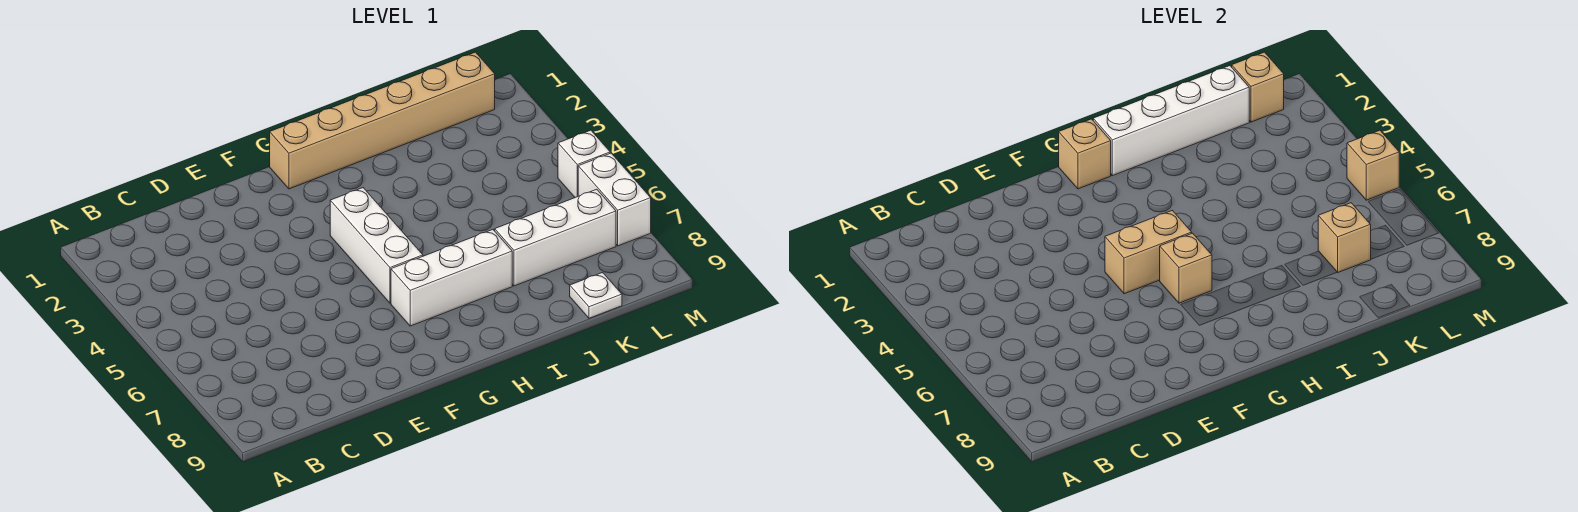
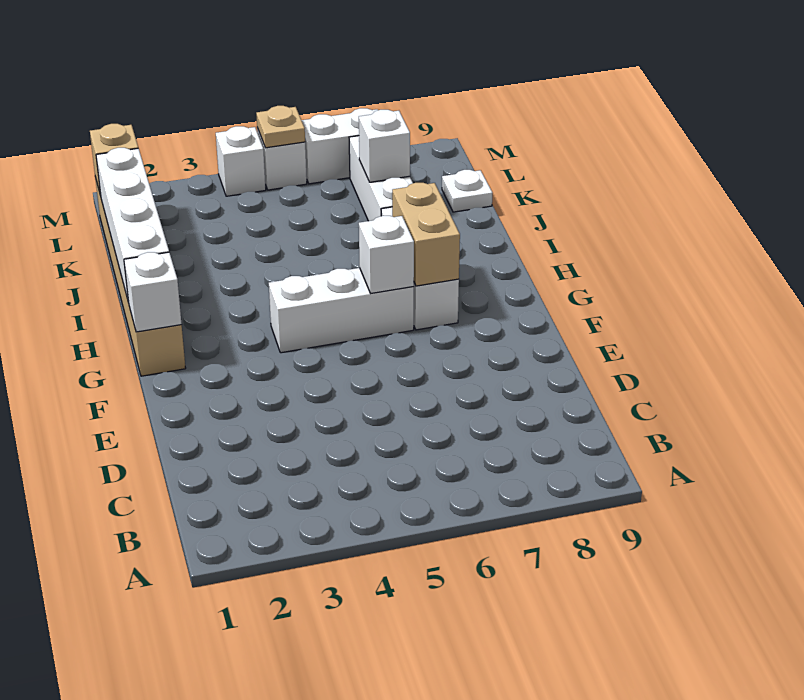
tan 1x2 brick [1105,210,1192,294] -> tan 1x2 brick moved to [392,183,460,286]
tan 1x1 brick [1059,119,1111,189] -> white 1x1 brick [124,252,182,332]
tan 1x1 brick [1159,233,1212,303] -> white 1x1 brick [359,216,414,293]
tan 1x1 brick [1318,203,1371,272] -> white 1x1 brick [359,110,410,182]
none -> white 1x1 brick [216,126,266,196]
tan 1x1 brick [1347,130,1399,200] -> tan 1x1 plate [256,106,305,148]

